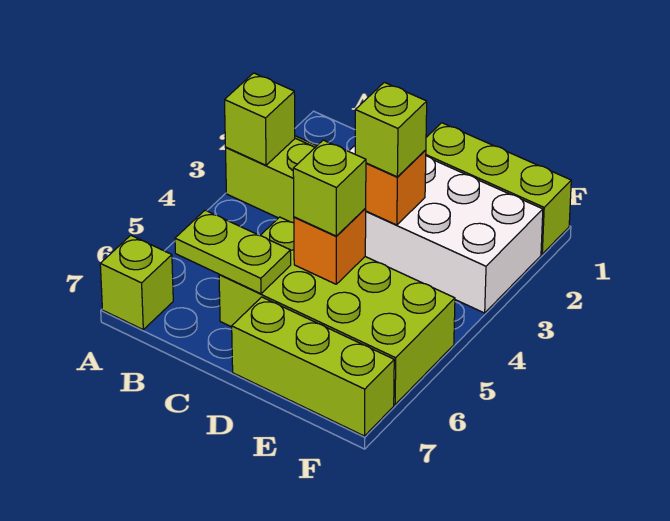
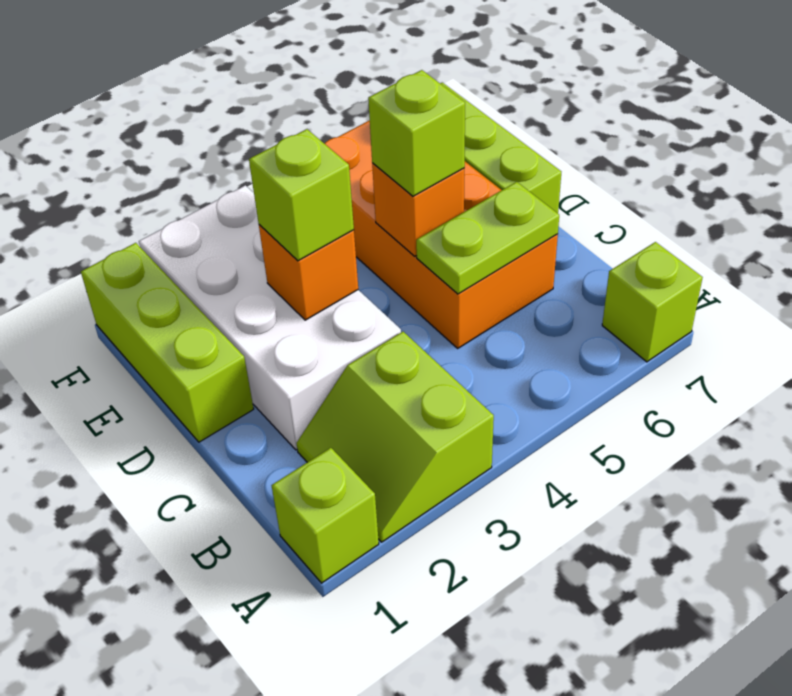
lime 1x1 brick [225,73,295,165] -> lime 1x1 brick moved to [272,448,379,583]
lime 1x2 plate [175,210,291,294] -> lime 1x2 plate turned to [416,182,559,294]
lime 2x4 brick [219,217,455,405] -> orange 2x4 brick [324,120,558,348]

